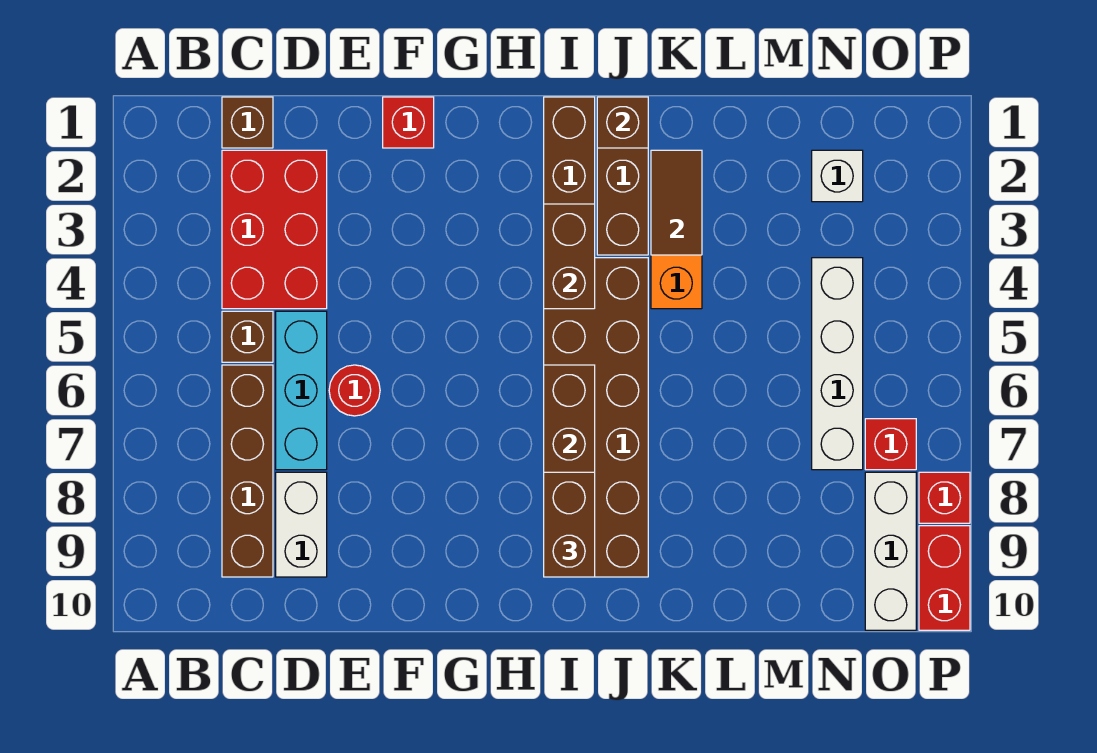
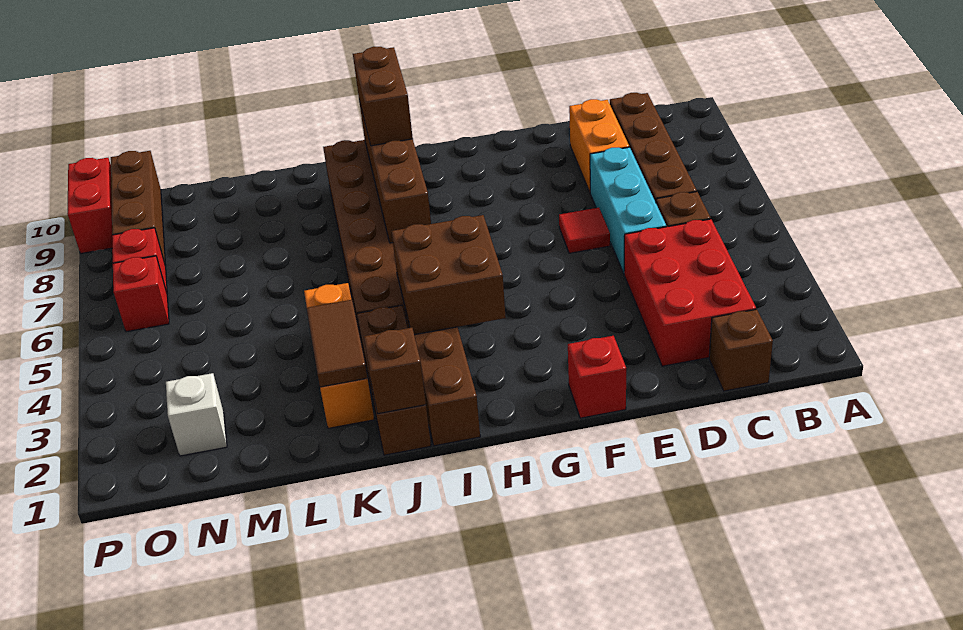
white 1x2 brick [276,472,327,577] -> orange 1x2 brick [569,99,629,192]
red 1x1 round brick [329,365,380,416] -> red 1x1 tile [559,208,610,253]
brown 1x2 brick [544,204,595,309] -> brown 2x2 brick [391,215,506,335]
white 1x4 brick [812,258,863,470] -> none
white 1x3 brick [865,472,916,630] -> brown 1x3 brick [111,151,166,266]
red 1x1 brick [919,472,970,523] -> red 1x1 brick moved to [113,256,169,332]

